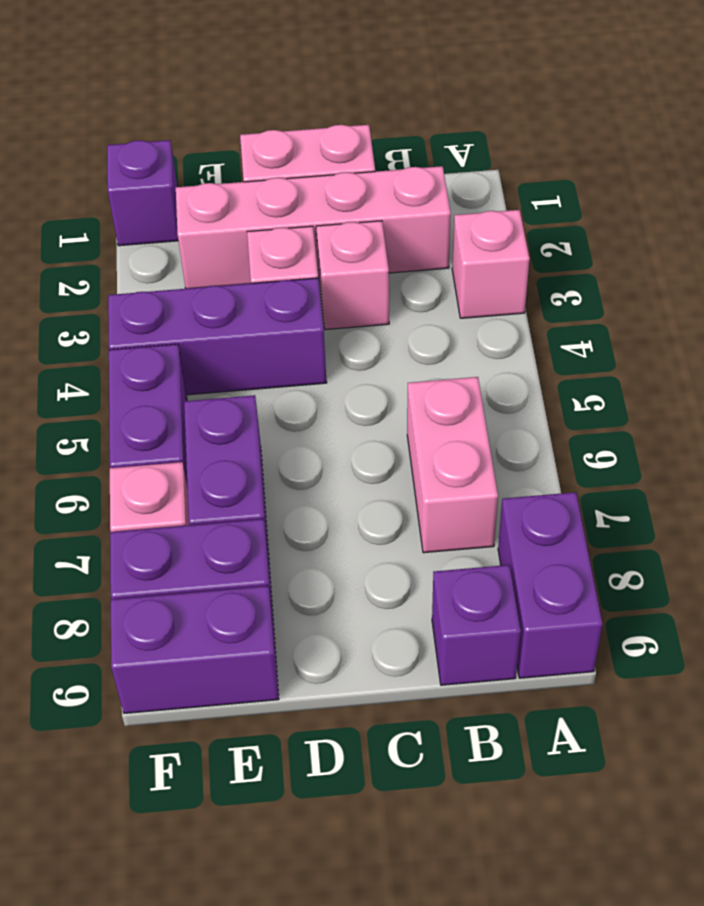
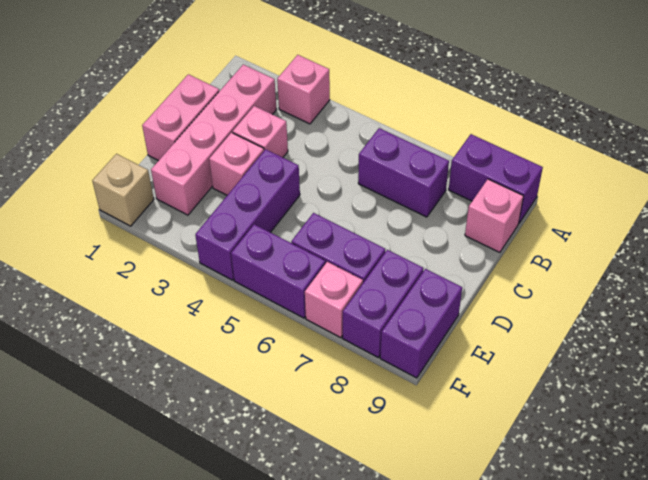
pink 1x2 brick [407,377,498,553] -> purple 1x2 brick [358,128,449,217]
purple 1x1 brick [432,565,521,685] -> pink 1x1 brick [465,179,524,252]
purple 1x1 brick [107,140,178,246] -> tan 1x1 brick [92,154,154,226]

